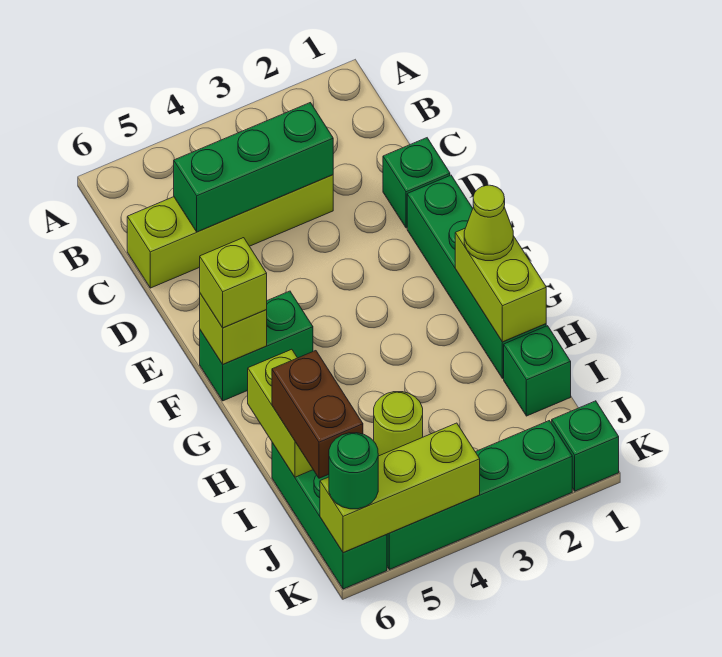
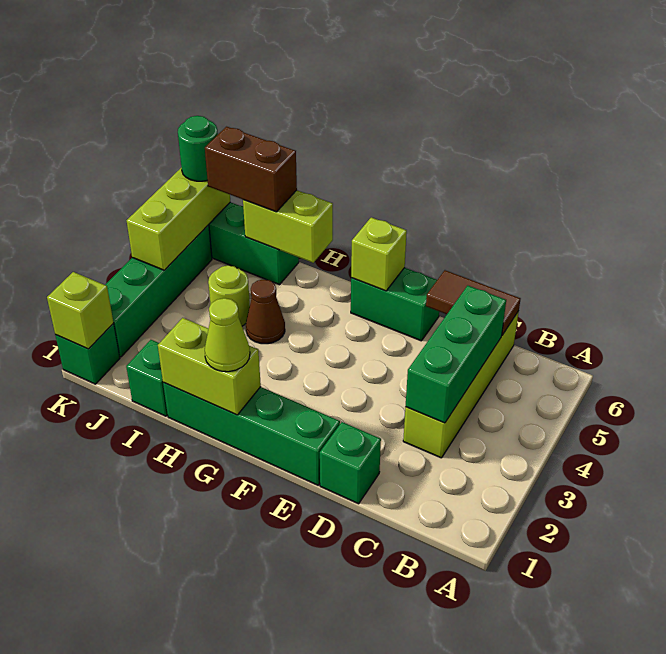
none -> brown 1x2 tile [426,270,521,335]
green 1x2 brick [200,291,313,401] -> green 1x2 brick turned to [351,268,439,341]
lime 1x1 brick [200,238,267,328] -> lime 1x1 brick moved to [47,272,113,349]
none -> brown 1x1 cone [246,280,285,344]

